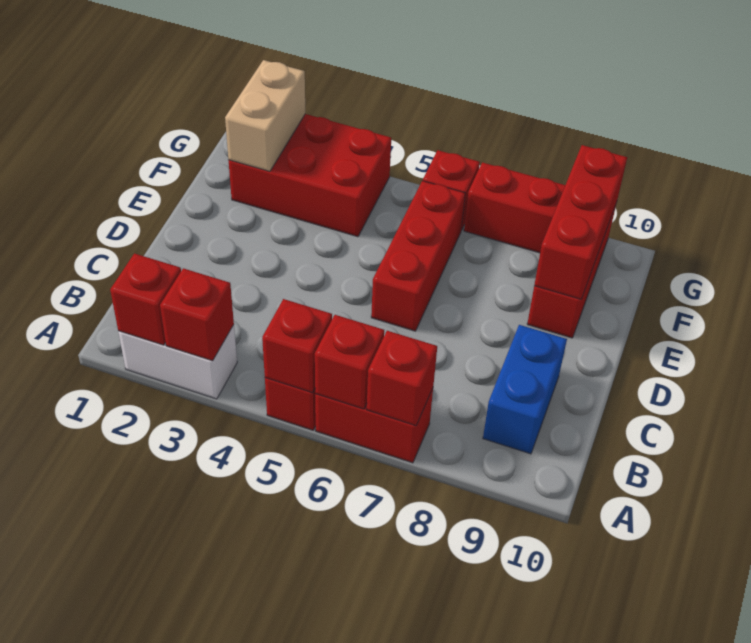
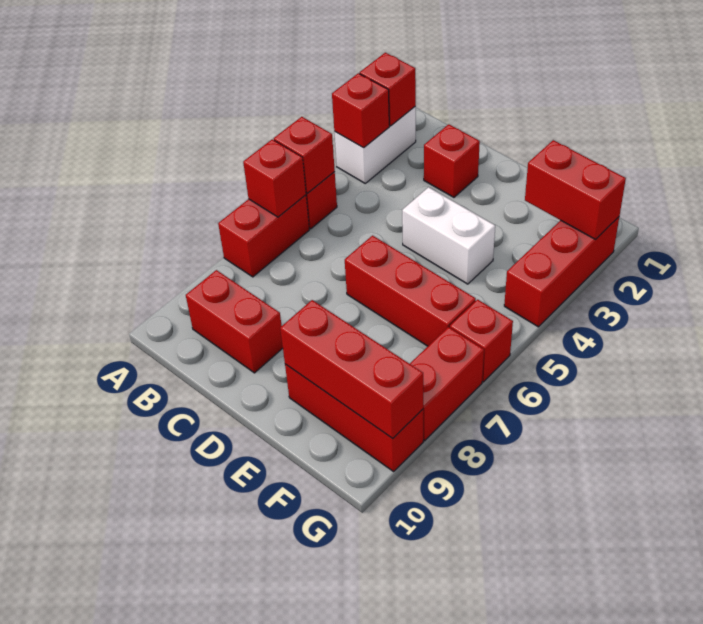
red 1x1 brick [367,331,437,426] -> red 1x1 brick moved to [424,124,480,197]
blue 1x2 brick [483,325,567,454] -> red 1x2 brick [186,270,283,373]
none -> white 1x2 brick [402,187,495,284]
red 2x3 brick [228,114,391,237] -> red 1x3 brick [504,217,619,327]
tan 1x2 brick [225,60,305,171] -> red 1x2 brick [525,140,626,239]

